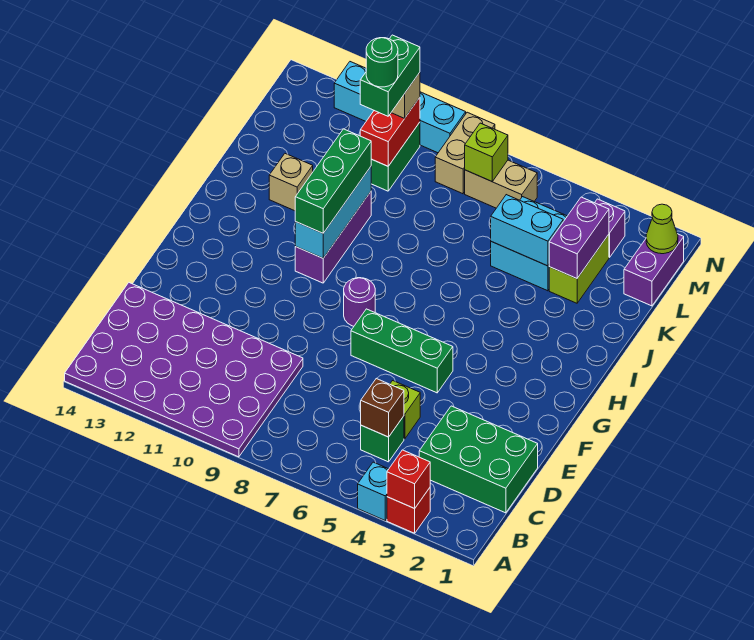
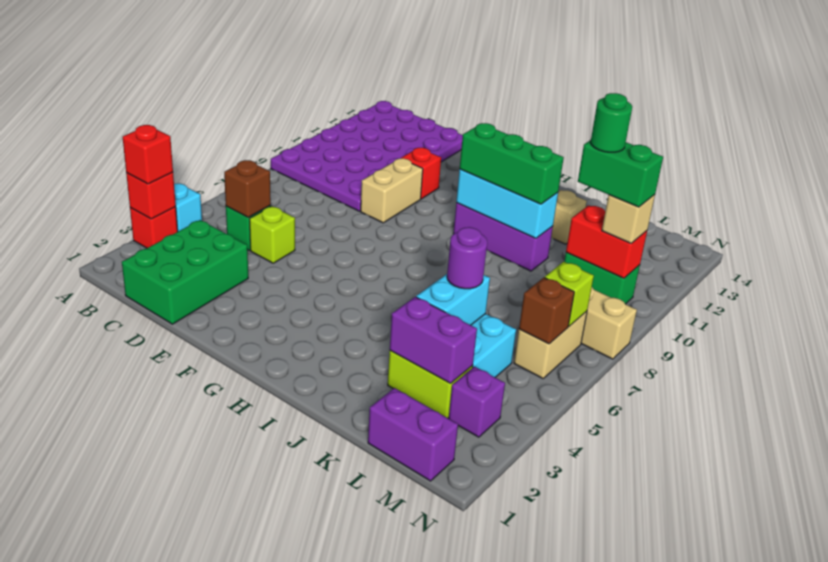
none -> red 1x1 brick [123,125,173,184]
none -> tan 1x2 brick [361,158,423,223]
none -> red 1x1 brick [401,148,441,199]
green 1x3 brick [351,309,453,393] -> none
purple 1x1 round brick [344,278,375,326] -> purple 1x1 round brick moved to [447,227,487,289]
lime 1x1 cone [646,204,678,254] -> none
none -> brown 1x1 brick [519,277,574,344]
cyan 1x4 brick [334,62,466,153] -> none

